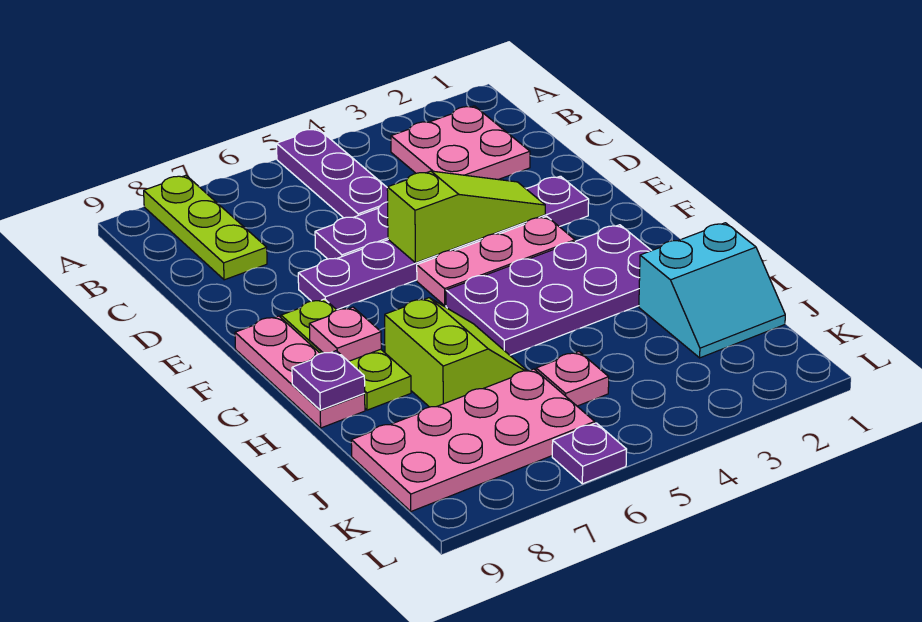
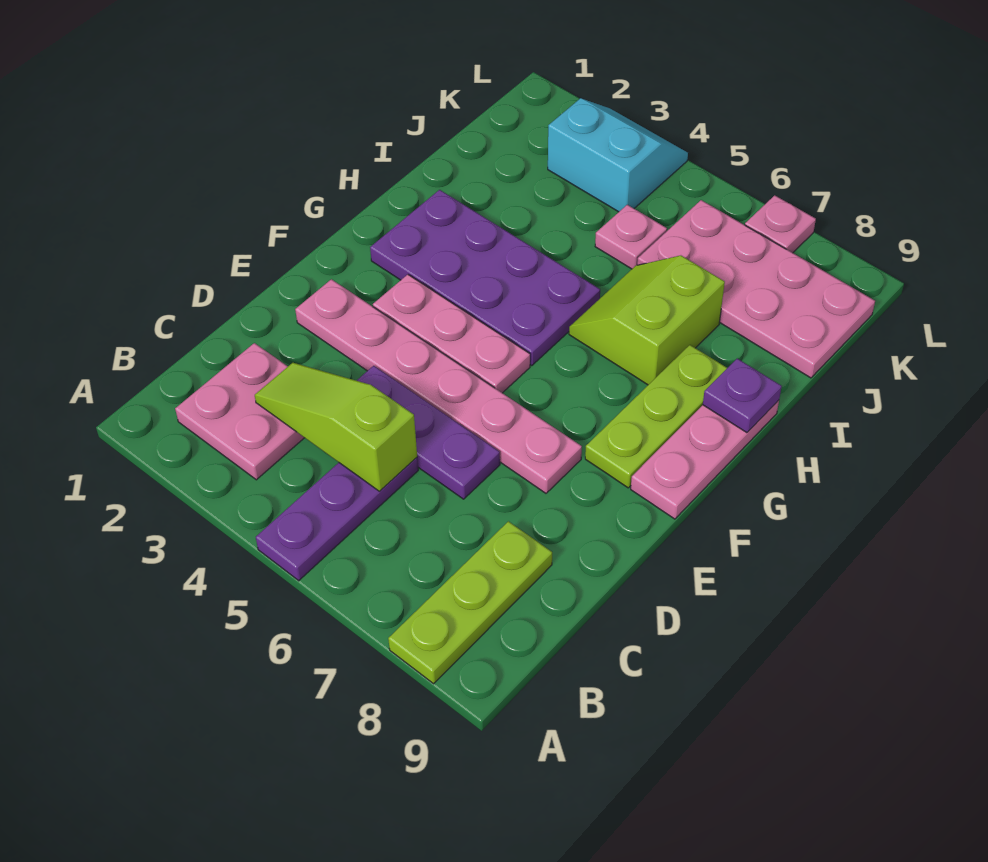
purple 1x6 plate [298,176,589,310] -> pink 1x6 plate [295,279,582,493]
lime 1x3 slope [387,171,545,263] -> lime 1x3 slope moved to [255,363,417,491]
pink 1x1 plate [309,307,381,362] -> pink 1x1 plate moved to [745,195,816,253]
cyan 2x2 slope [639,223,785,358] -> cyan 2x2 slope moved to [548,98,688,212]
purple 1x1 plate [552,423,627,484] -> none

